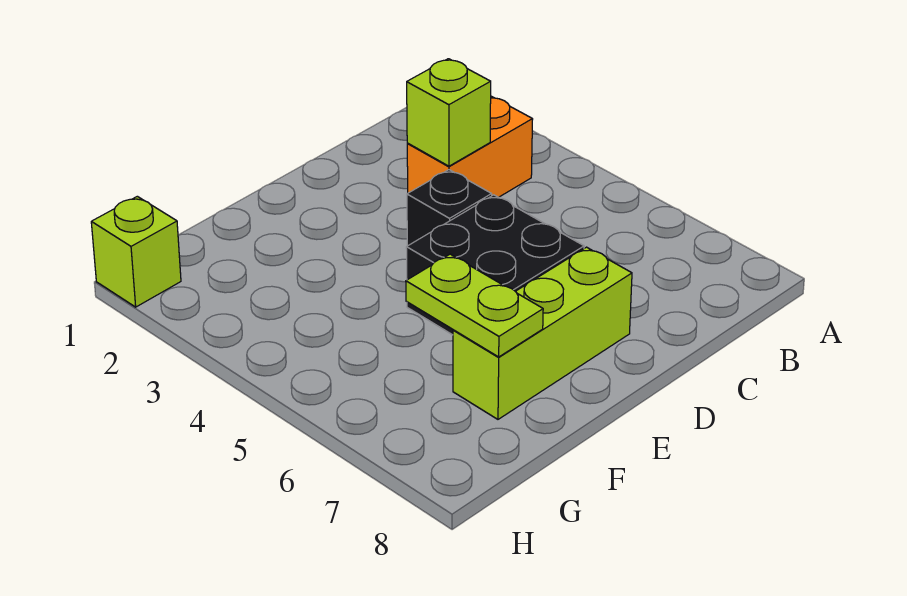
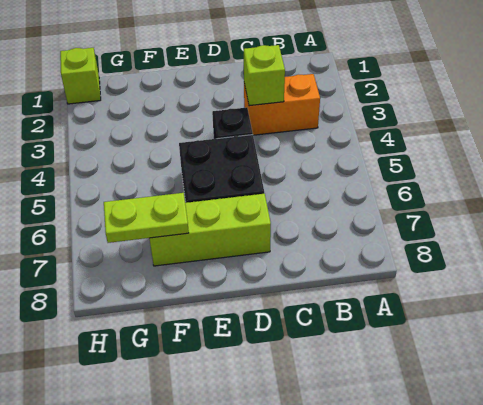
lime 1x2 plate [406,254,543,357] -> lime 1x2 plate turned to [104,193,189,243]

